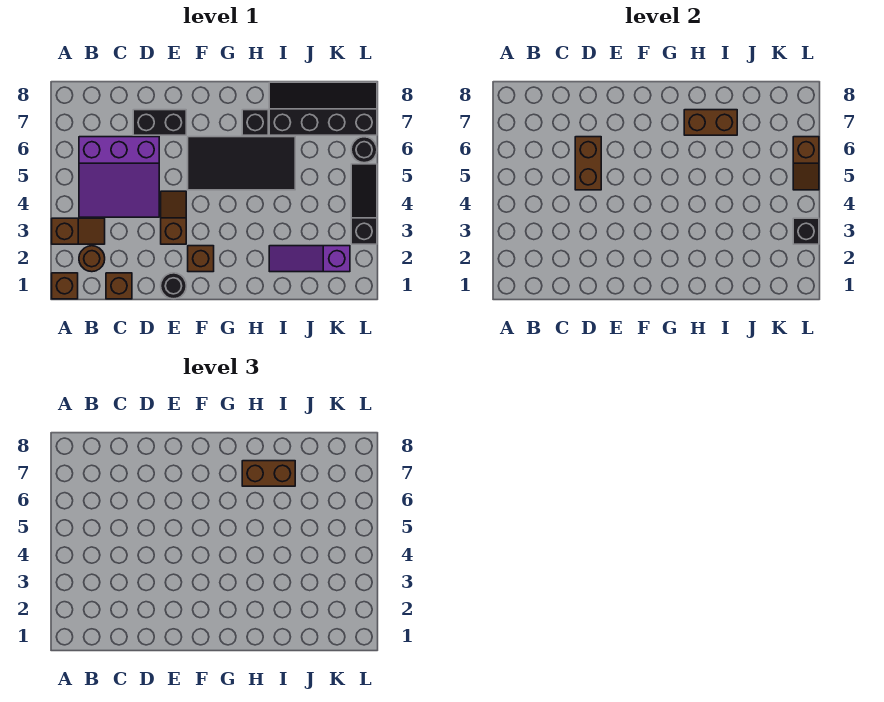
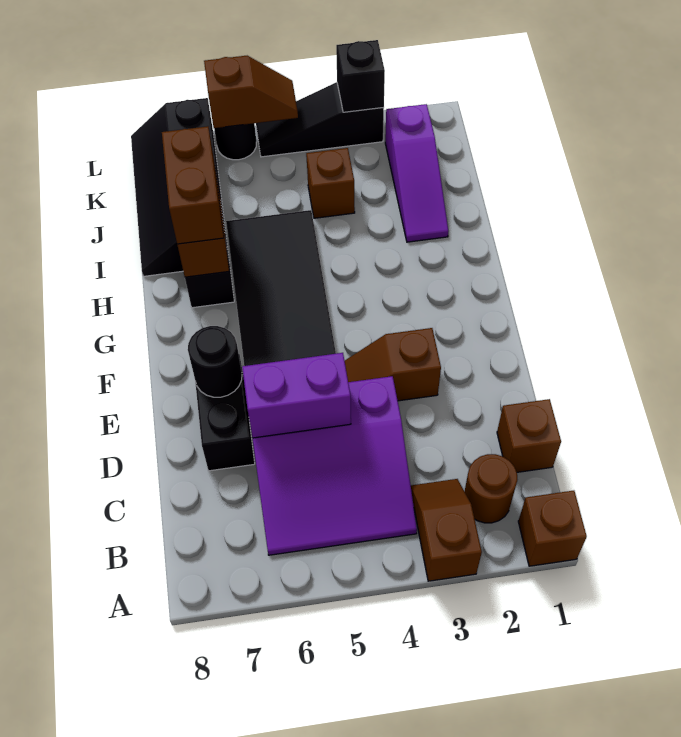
purple 3x3 slope [79,137,159,217] -> purple 3x3 slope turned to [253,376,417,555]
brown 1x2 brick [575,137,601,190] -> purple 1x2 brick [242,353,351,438]
black 1x1 round brick [161,273,186,299] -> black 1x1 round brick moved to [188,326,242,397]
brown 1x1 brick [188,246,214,272] -> brown 1x1 brick moved to [306,148,355,218]

